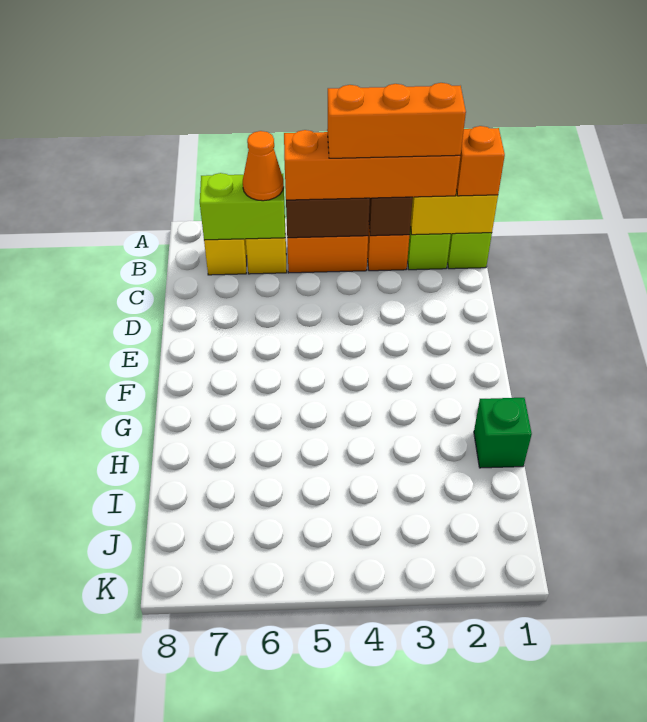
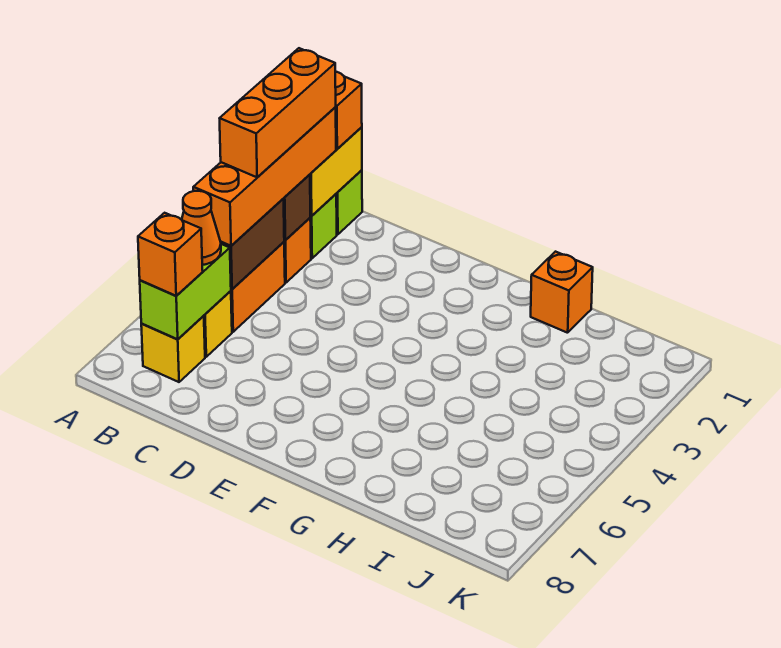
none -> orange 1x1 brick [138,213,203,296]
green 1x1 brick [474,398,532,468] -> orange 1x1 brick [531,252,593,333]

